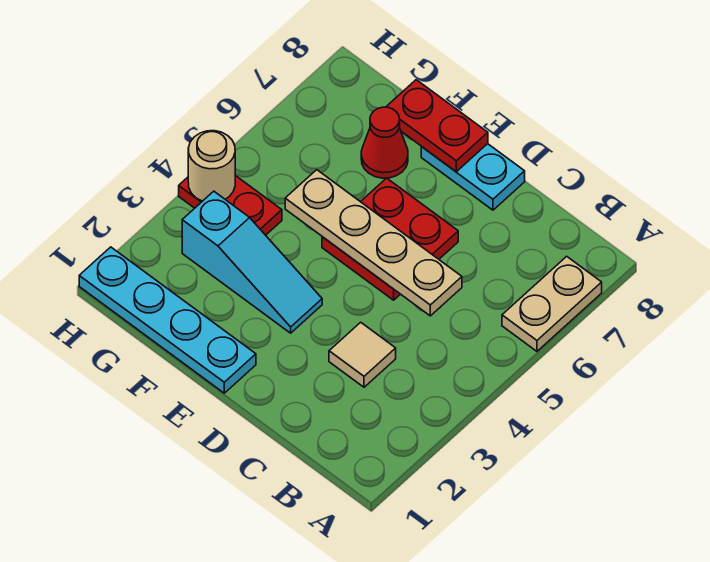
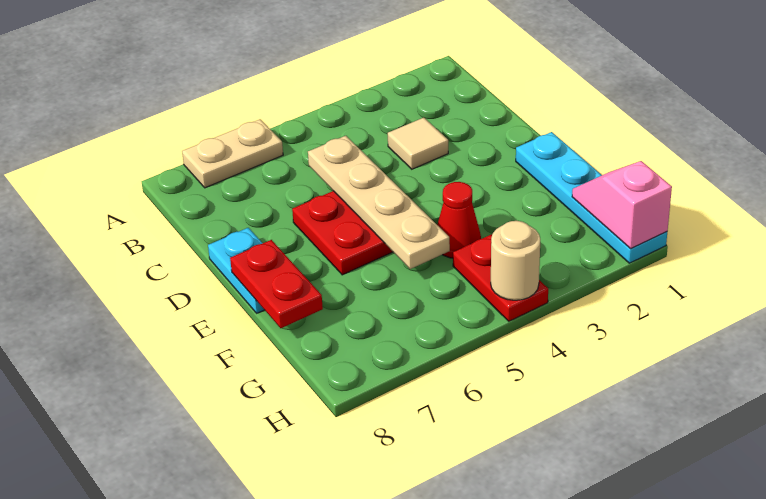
cyan 1x3 slope [182,191,322,333] -> none
red 1x1 cone [361,107,408,178] -> red 1x1 cone moved to [437,182,481,258]
none -> pink 1x2 slope [572,161,672,249]

